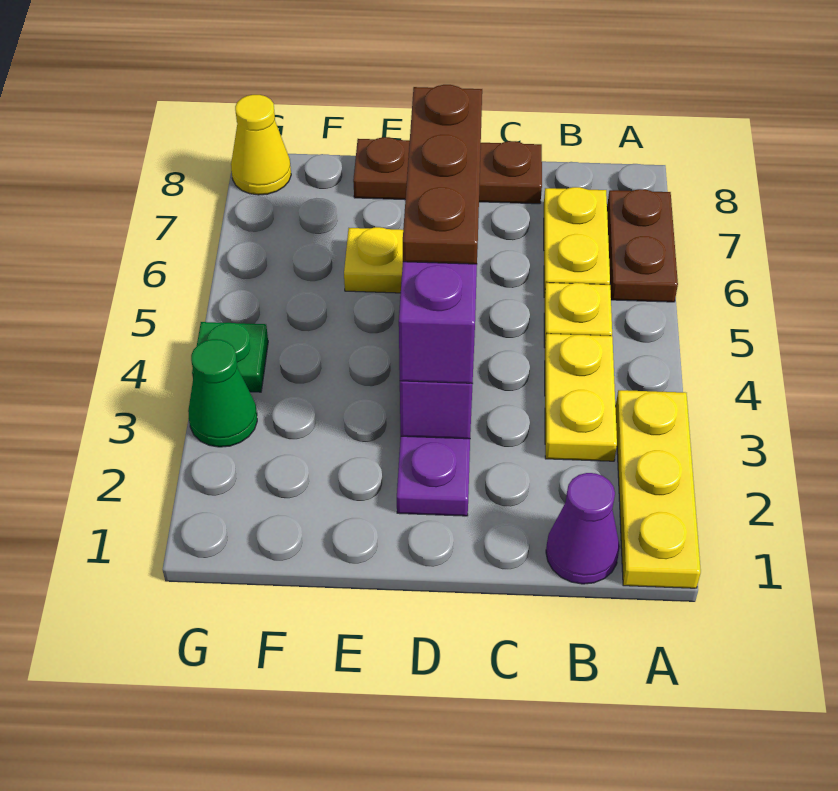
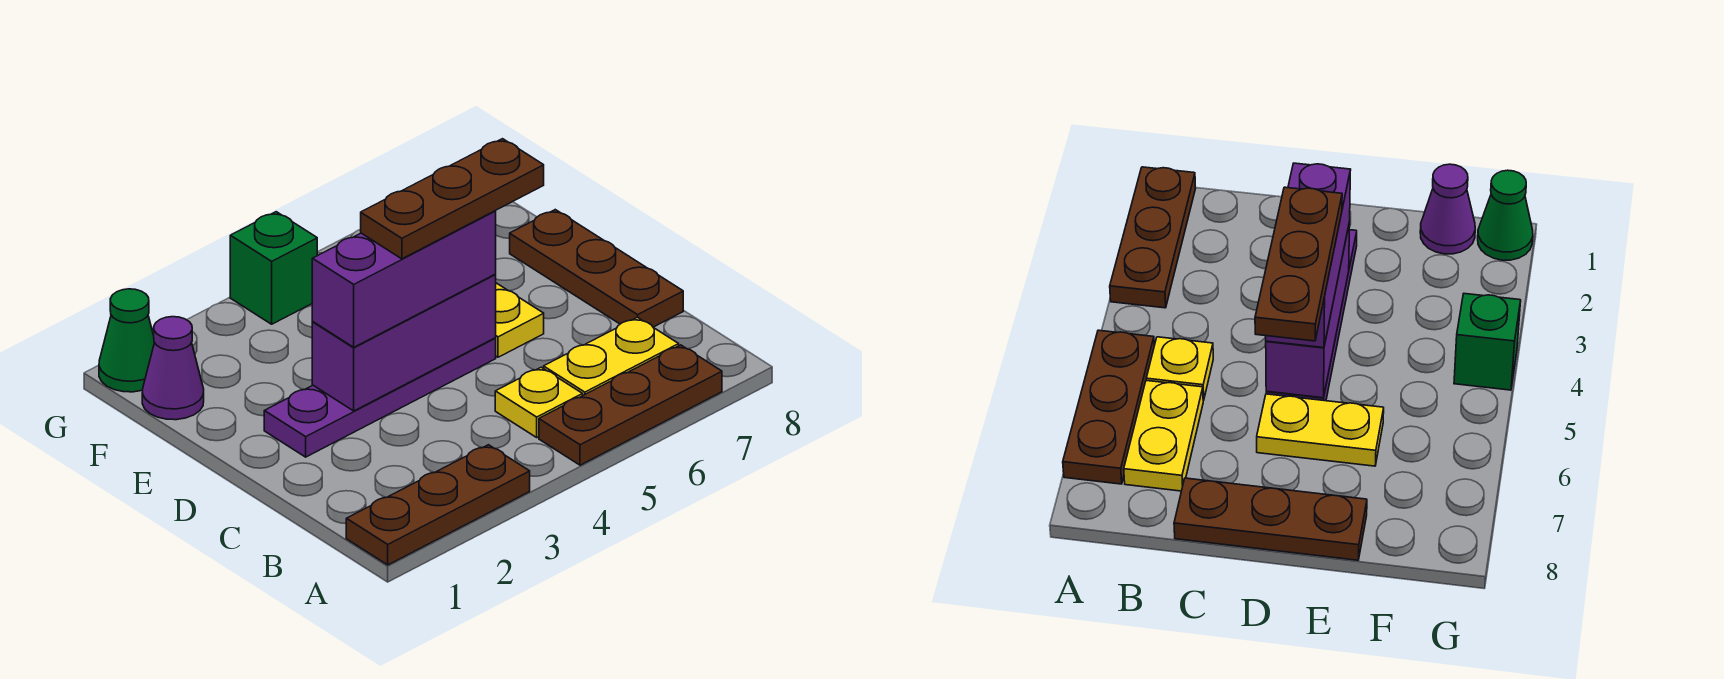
yellow 1x3 plate [616,390,701,588] -> brown 1x3 plate [346,445,530,565]
brown 1x2 plate [607,189,678,302] -> brown 1x3 plate [539,345,722,465]
purple 1x1 cone [546,473,620,584] -> purple 1x1 cone moved to [142,317,204,420]
yellow 1x2 plate [545,334,617,461] -> none
green 1x1 cone [188,339,257,447] -> green 1x1 cone moved to [99,289,155,392]
green 1x1 plate [192,322,268,392] -> green 1x1 brick [230,212,317,324]
yellow 1x1 cone [231,95,291,195] -> none

